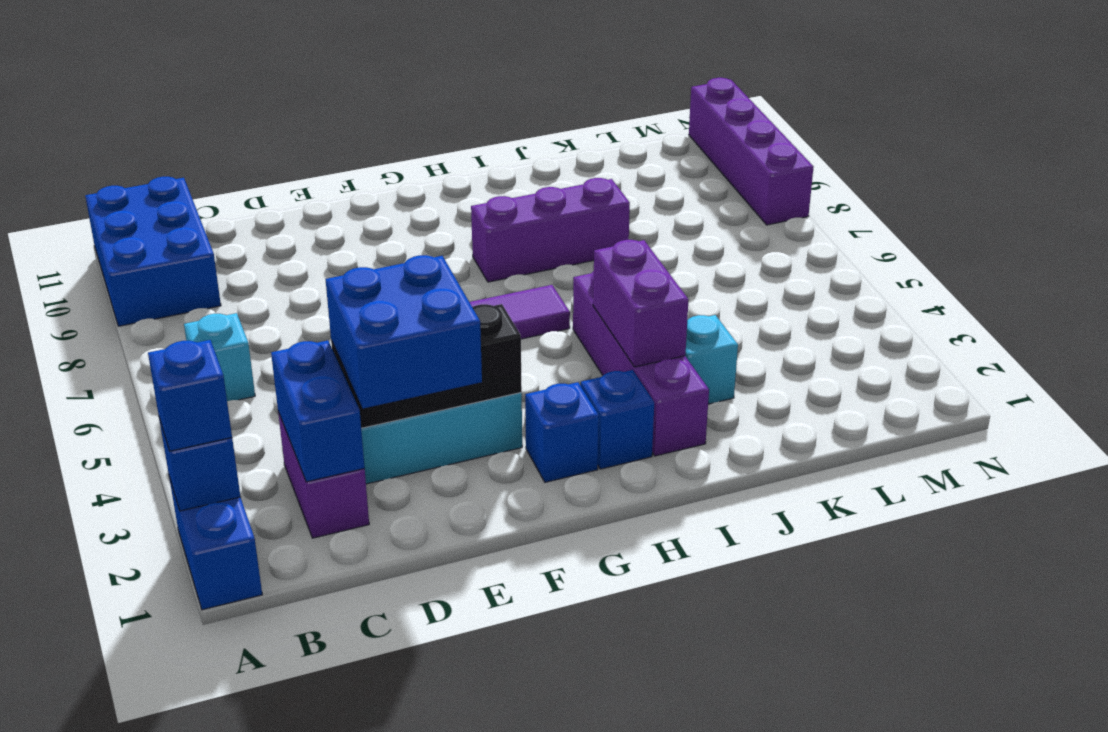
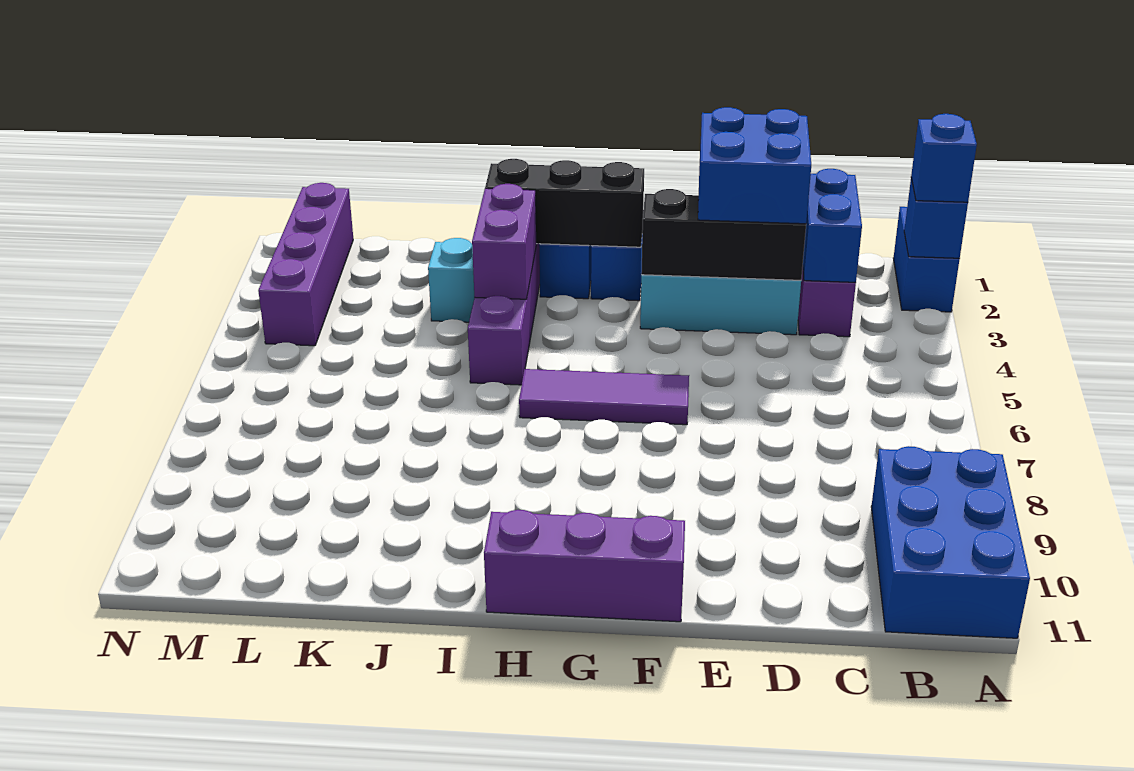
cyan 1x1 brick [184,313,255,401] -> none
none -> black 1x3 brick [485,159,644,247]
purple 1x3 brick [471,178,630,282] -> purple 1x3 brick moved to [484,510,685,622]
purple 1x4 brick [689,78,813,225] -> purple 1x4 brick moved to [258,183,353,346]

